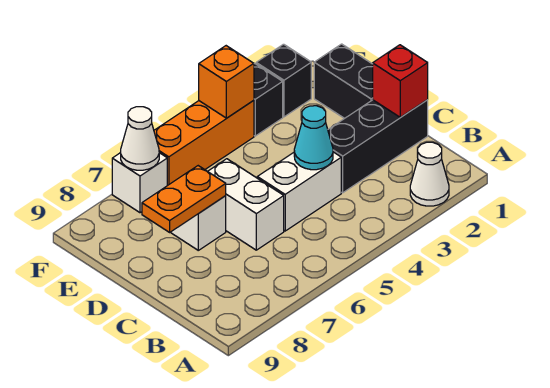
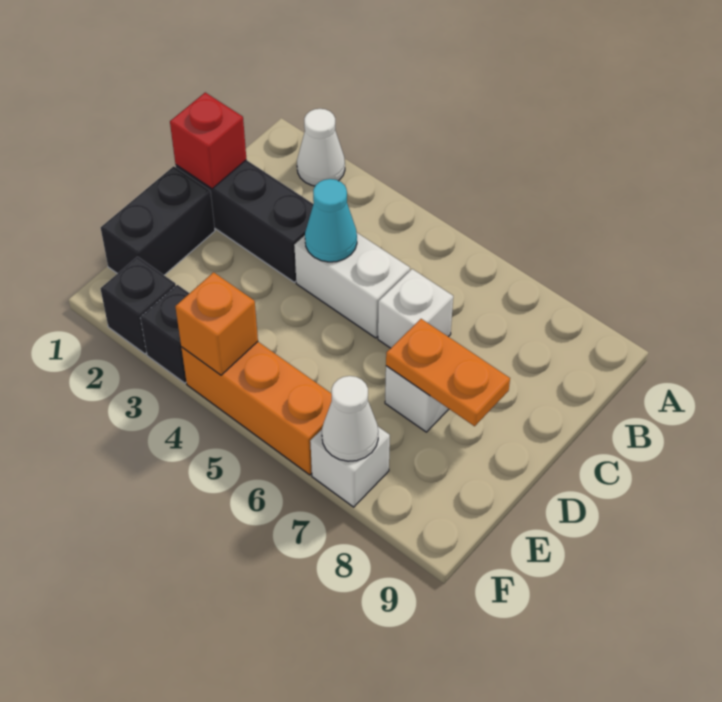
white 1x2 brick [208,159,284,250] -> white 1x1 brick [378,269,453,348]

